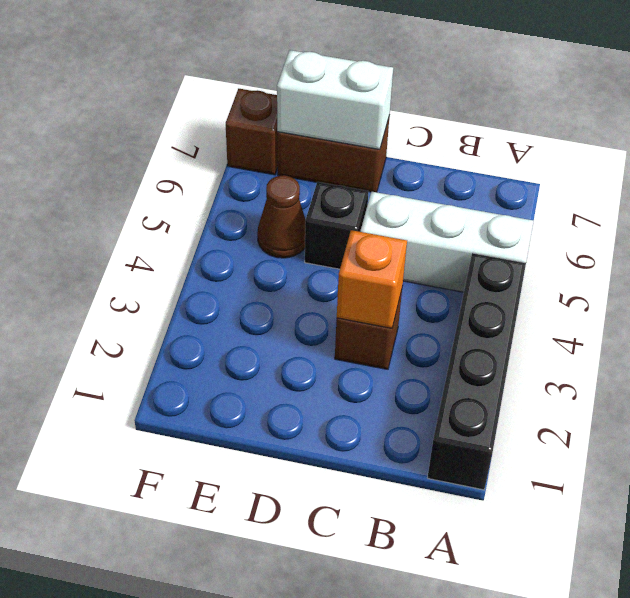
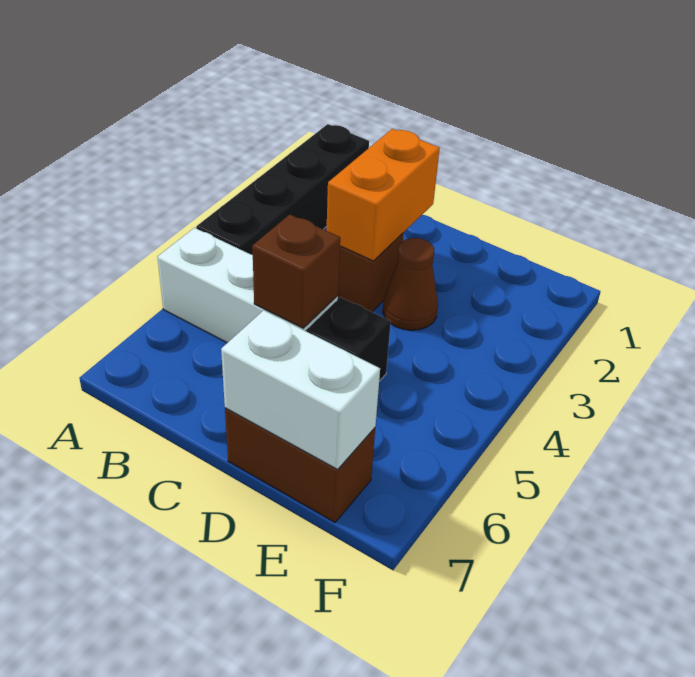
orange 1x1 brick [337,230,407,328] -> orange 1x2 brick [326,129,440,261]
brown 1x1 cone [257,175,306,258] -> brown 1x1 cone moved to [383,238,438,330]
brown 1x1 brick [226,89,278,175] -> brown 1x1 brick moved to [252,214,340,328]

